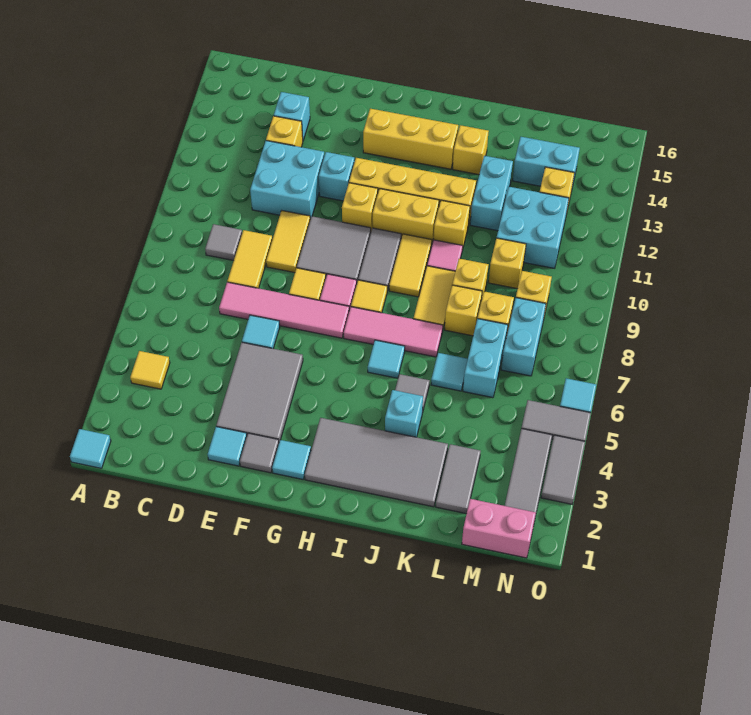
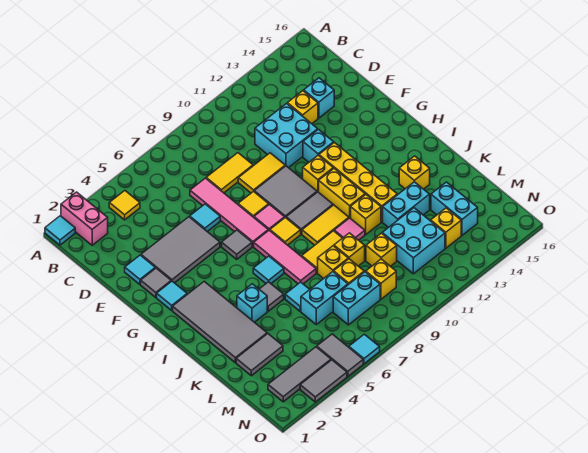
grey 1x1 tile [205,224,242,261] -> grey 1x1 tile moved to [222,230,252,259]
yellow 1x3 brick [363,109,458,169] -> none
pink 1x2 brick [462,499,536,558] -> pink 1x2 brick moved to [61,192,108,245]

